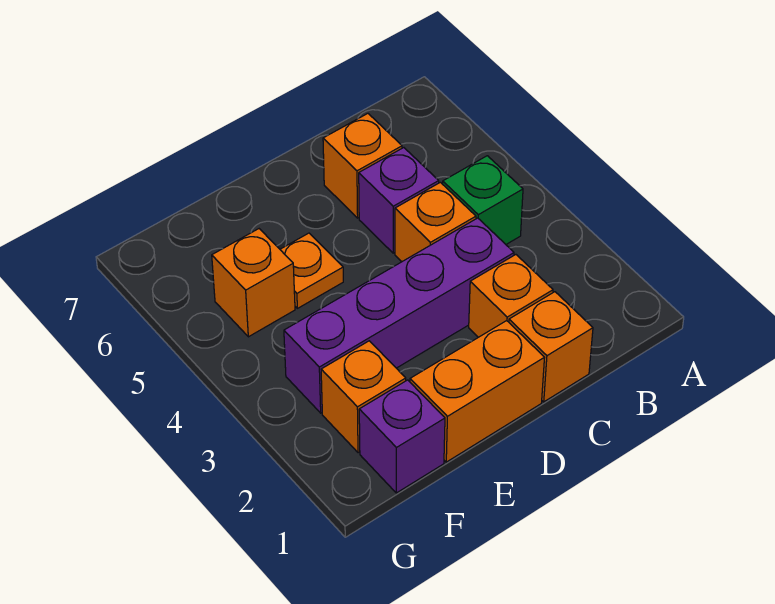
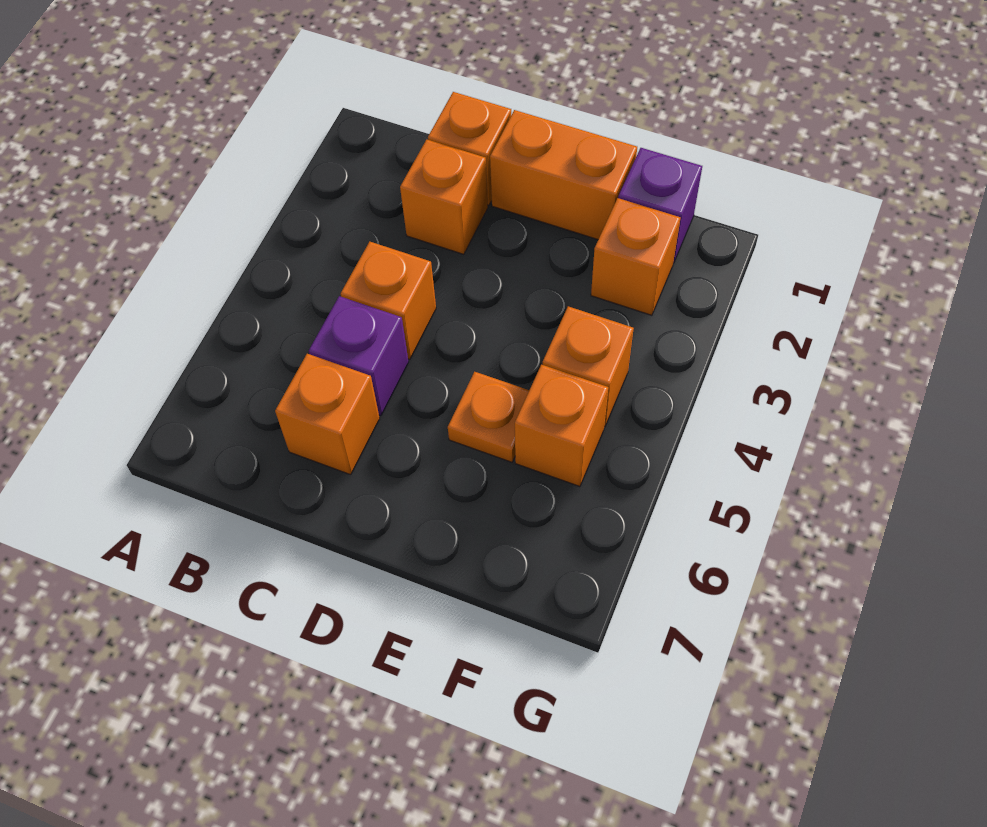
green 1x1 brick [443,156,523,244] -> none
purple 1x4 brick [284,218,514,413] -> none
none -> orange 1x1 brick [543,306,634,427]

